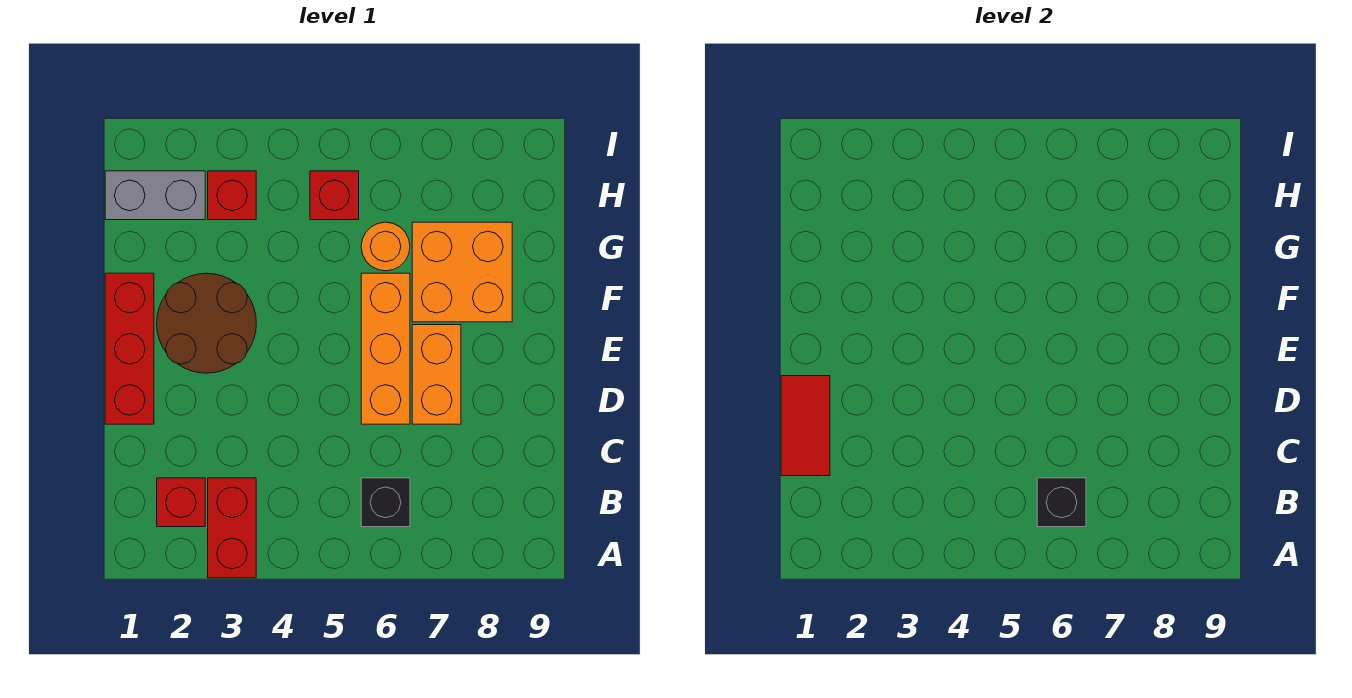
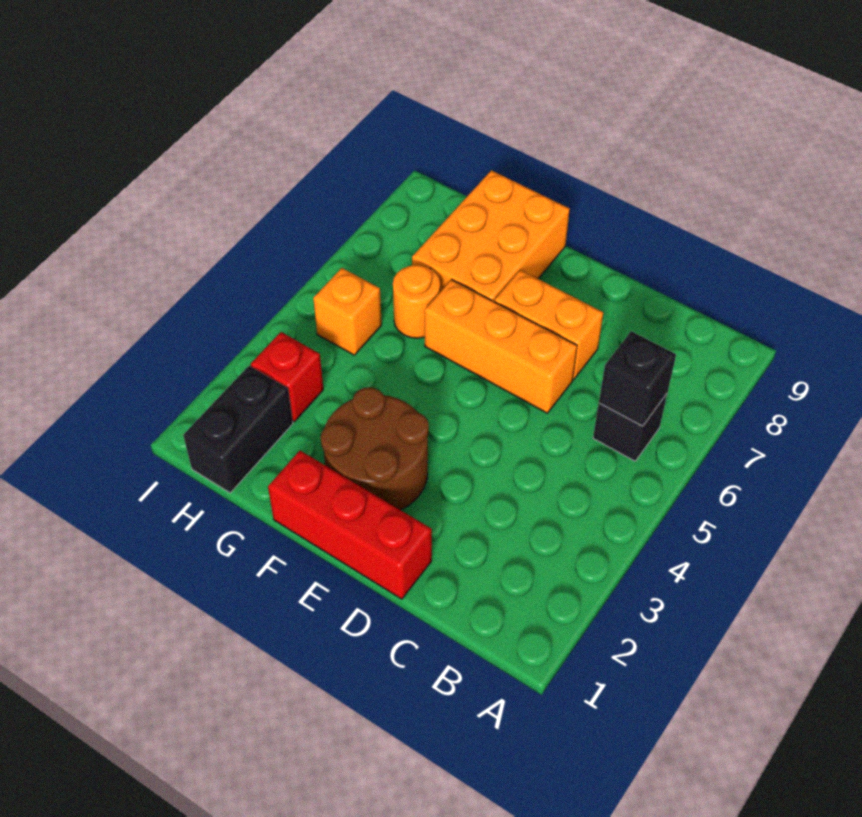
red 1x2 brick [208,478,256,578] -> none
red 1x1 brick [157,478,205,527] -> none
red 1x2 tile [781,376,830,476] -> none
orange 2x2 brick [412,222,512,322] -> orange 2x3 brick [412,170,570,301]
grey 1x2 brick [105,171,205,220] -> black 1x2 brick [183,366,293,493]
red 1x1 brick [310,171,359,220] -> orange 1x1 brick [313,268,382,355]

